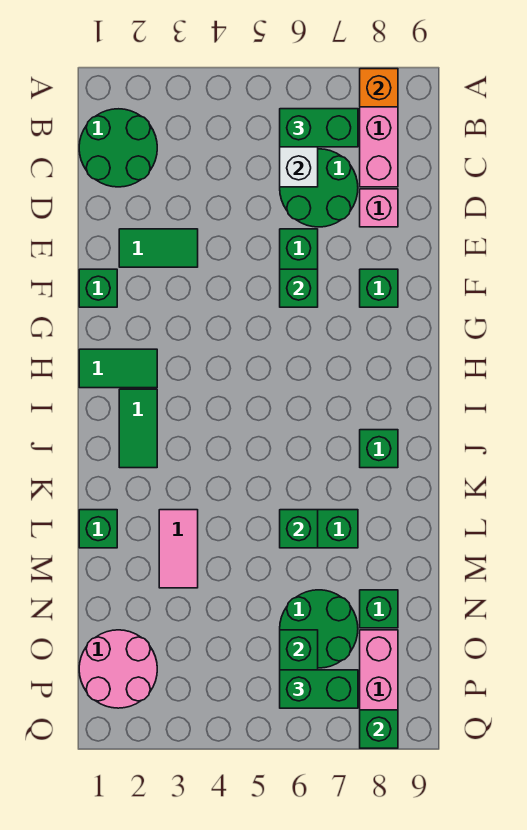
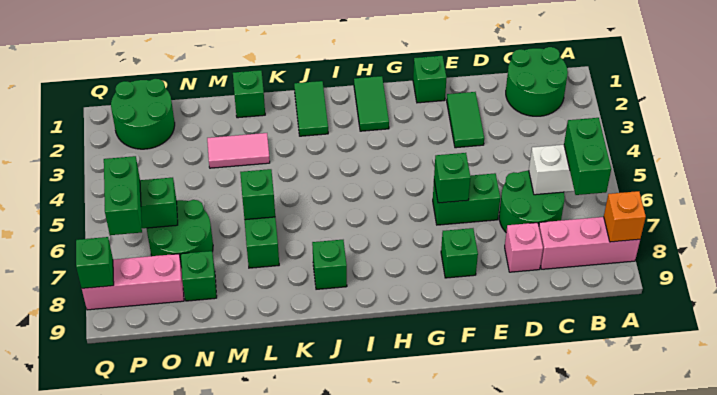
green 1x2 tile [119,389,157,468] -> green 1x2 tile turned to [294,81,328,136]
pink 2x2 round brick [79,630,157,708] -> green 2x2 round brick [111,79,175,149]

